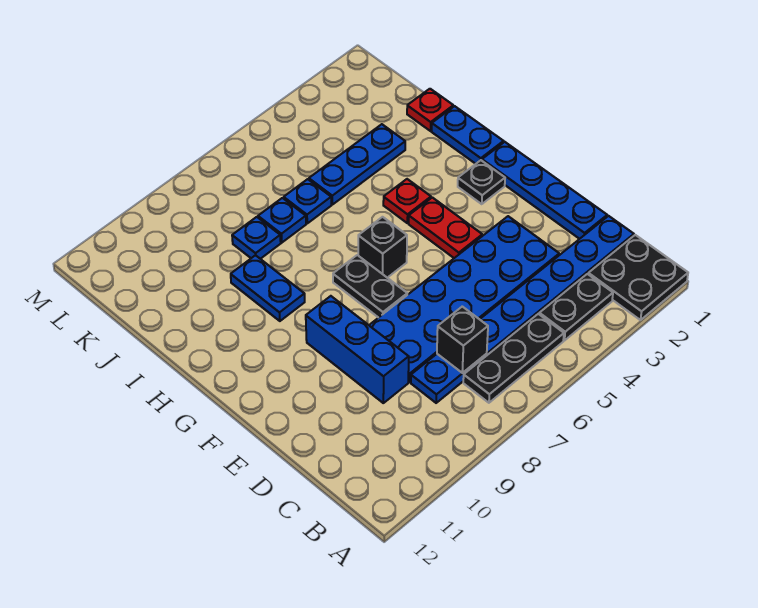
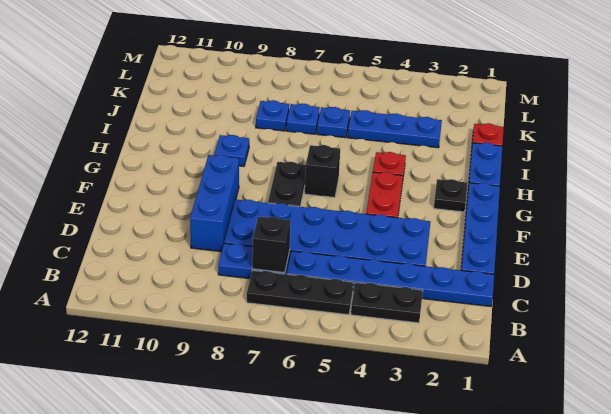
black 2x2 plate [588,235,688,320] -> none
blue 1x2 plate [231,255,305,321] -> blue 1x1 plate [214,135,249,166]

